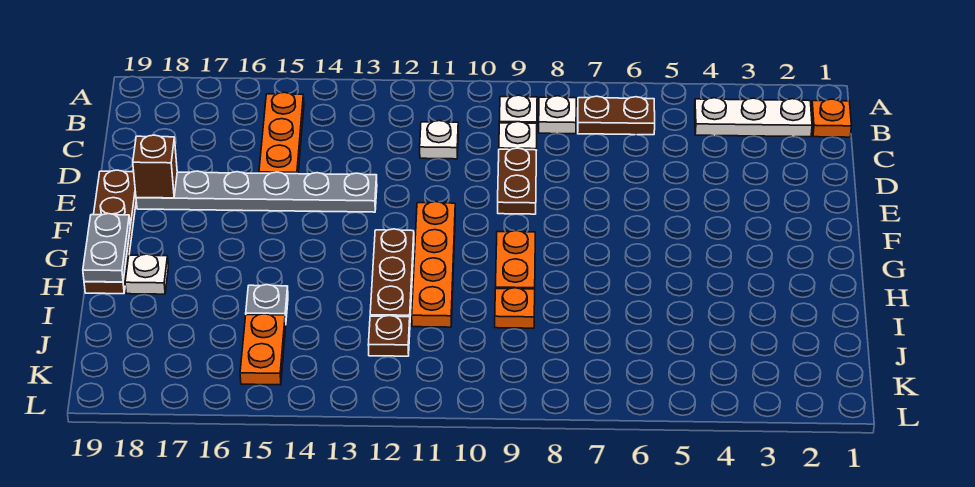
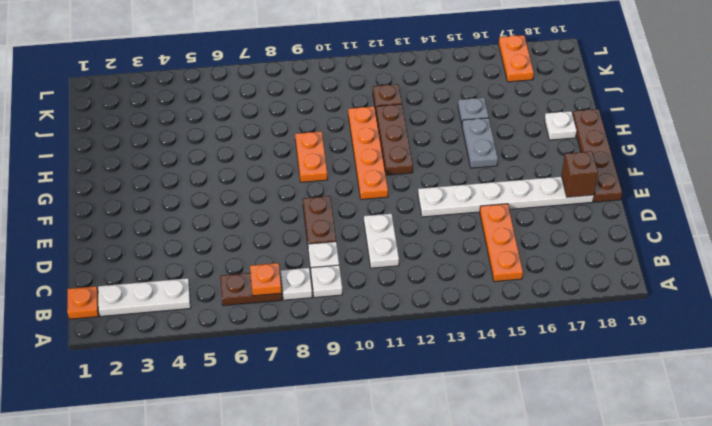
white 1x1 plate [420,121,458,159] -> white 1x2 plate [364,214,399,268]
grey 1x6 plate [136,171,377,212] -> white 1x6 plate [418,177,594,217]
grey 1x2 plate [83,214,130,282] -> grey 1x2 plate moved to [462,118,498,168]
orange 1x1 plate [495,288,535,328] -> orange 1x1 plate moved to [250,263,282,296]
orange 1x2 plate [240,314,286,385] -> orange 1x2 plate moved to [499,35,534,82]

